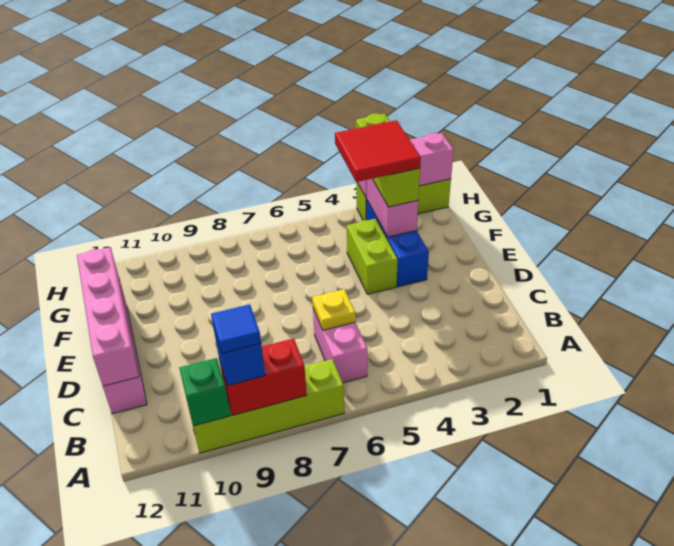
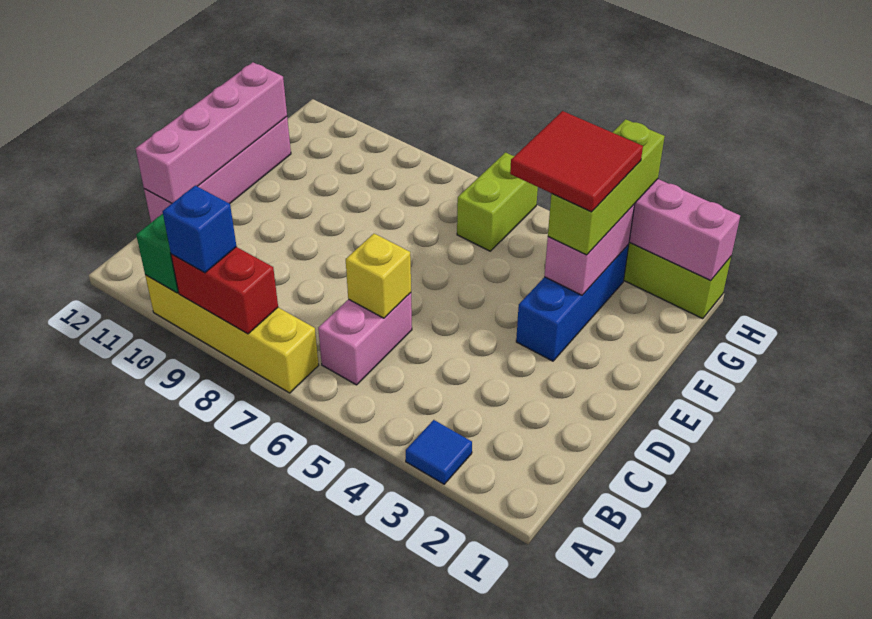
lime 1x4 brick [189,359,344,453] -> yellow 1x4 brick [145,275,319,393]
blue 1x1 tile [211,304,261,353] -> blue 1x1 tile moved to [406,420,472,484]
yellow 1x1 plate [312,289,356,330] -> yellow 1x1 brick [346,234,411,318]
lime 1x2 brick [347,219,398,294] -> lime 1x2 brick moved to [457,153,538,251]

